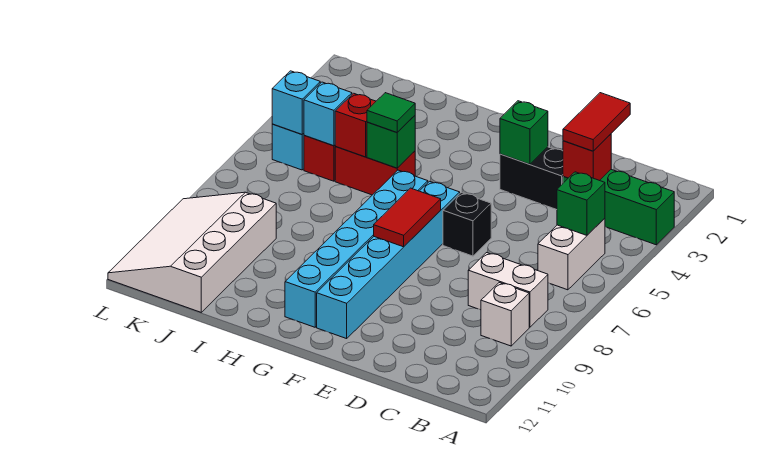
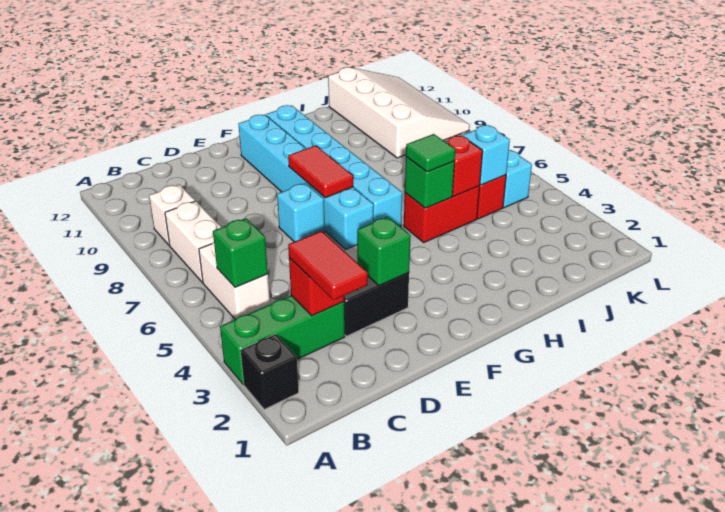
white 1x2 brick [468,253,548,327] -> white 1x2 brick turned to [165,201,221,282]
black 1x1 brick [443,193,491,256] -> black 1x1 brick moved to [241,334,299,410]
cyan 1x1 brick [272,71,320,134] -> cyan 1x1 brick moved to [277,183,325,242]

